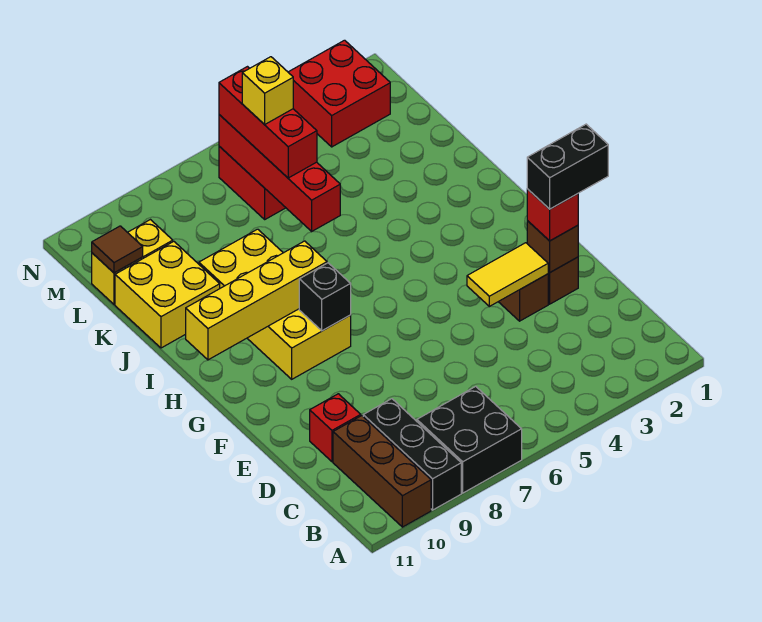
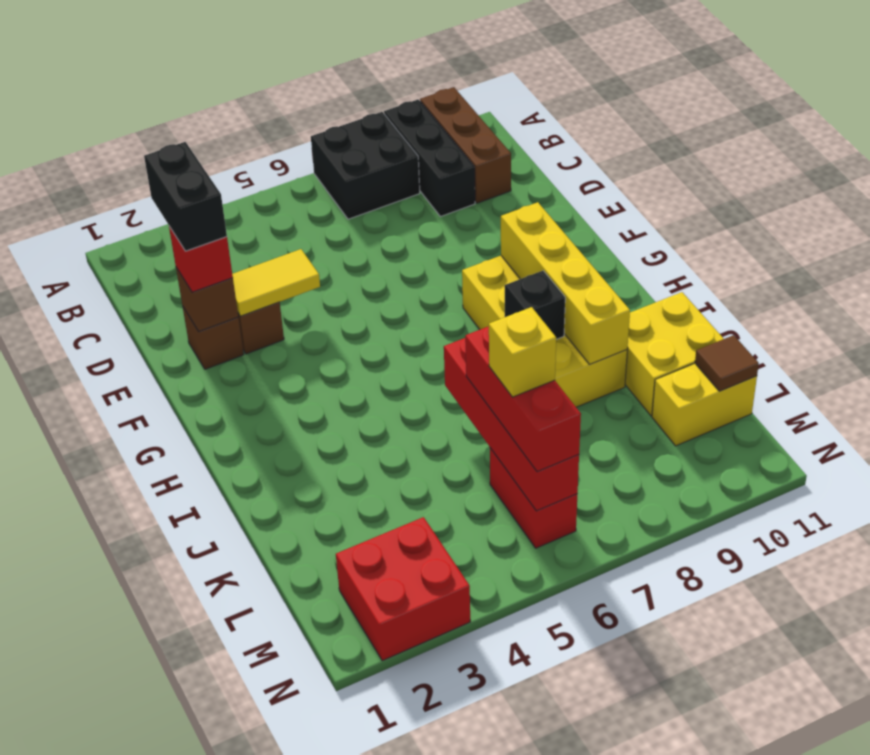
red 1x1 brick [310,394,361,462] -> none
black 1x2 brick [527,124,608,209] -> black 1x2 brick turned to [144,142,227,251]
black 1x1 brick [299,263,351,331] -> black 1x1 brick moved to [505,271,565,339]
yellow 1x4 brick [186,241,327,360] -> yellow 1x4 brick turned to [501,202,630,364]

